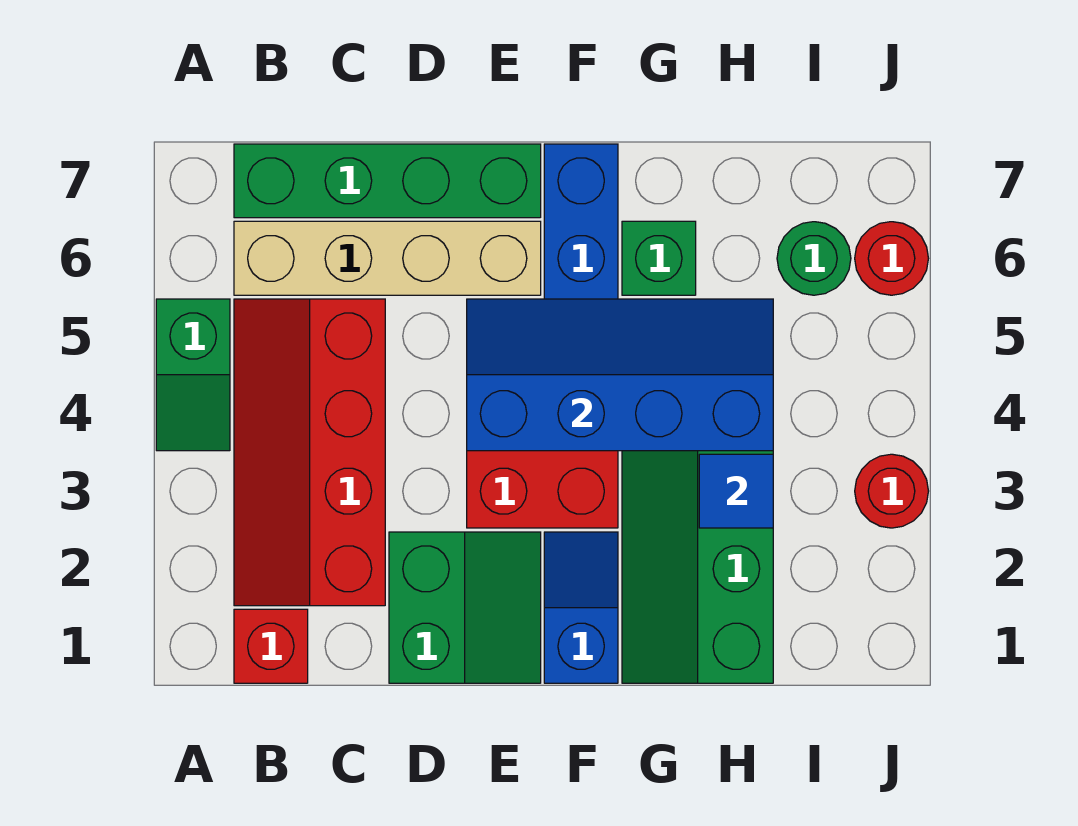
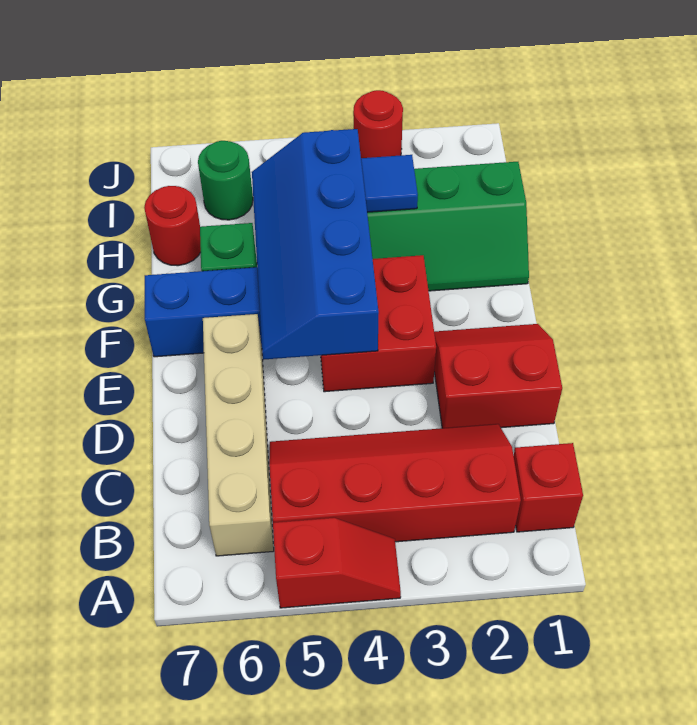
green 1x2 slope [156,299,230,451] -> red 1x2 slope [273,518,401,608]
red 2x4 slope [234,299,385,606] -> red 2x4 slope turned to [269,424,521,542]
green 1x4 brick [234,144,541,218] -> none
green 2x2 slope [389,532,541,683] -> red 2x2 slope [434,324,562,428]
blue 1x2 slope [544,532,618,683] -> none
red 1x1 round brick [855,222,928,295] -> red 1x1 round brick moved to [144,186,201,266]

